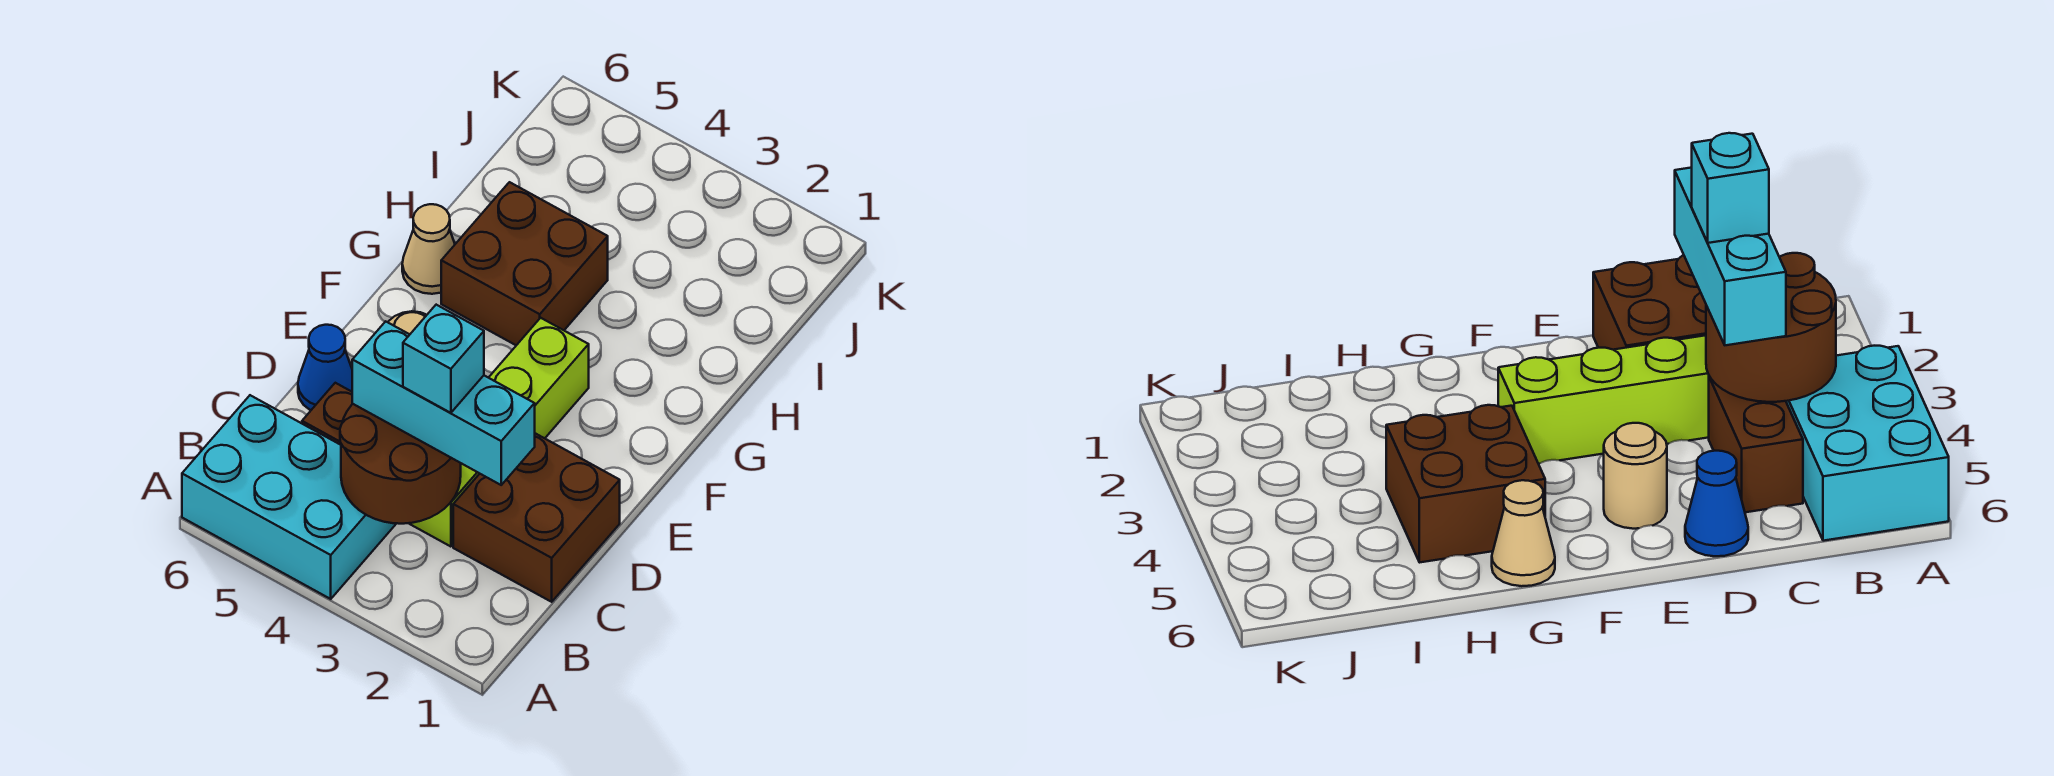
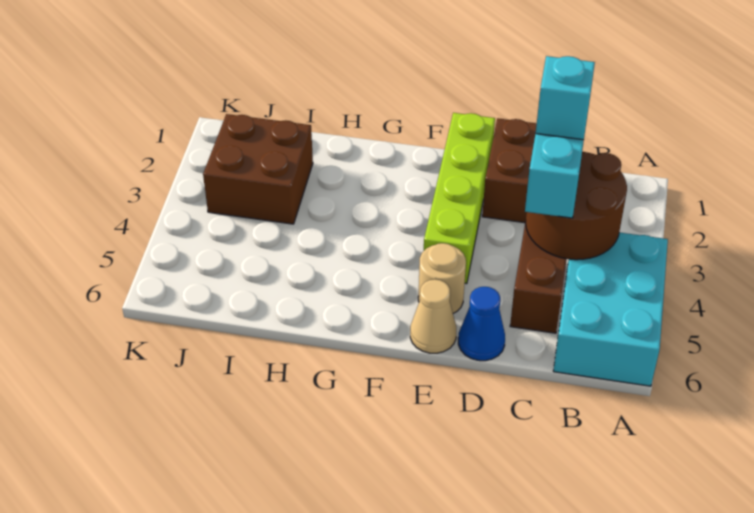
lime 1x4 brick [409,318,589,547] -> lime 1x4 brick turned to [424,113,495,284]
brown 2x2 brick [441,182,608,345] -> brown 2x2 brick moved to [203,114,313,224]
tan 1x1 cone [402,204,455,294] -> tan 1x1 cone moved to [410,279,456,353]

